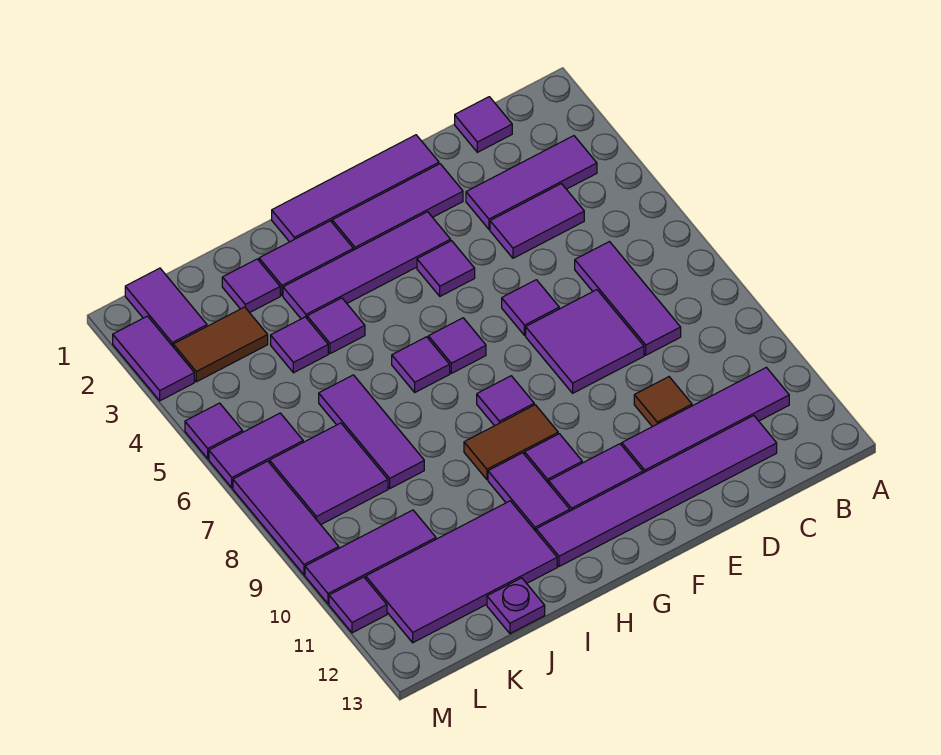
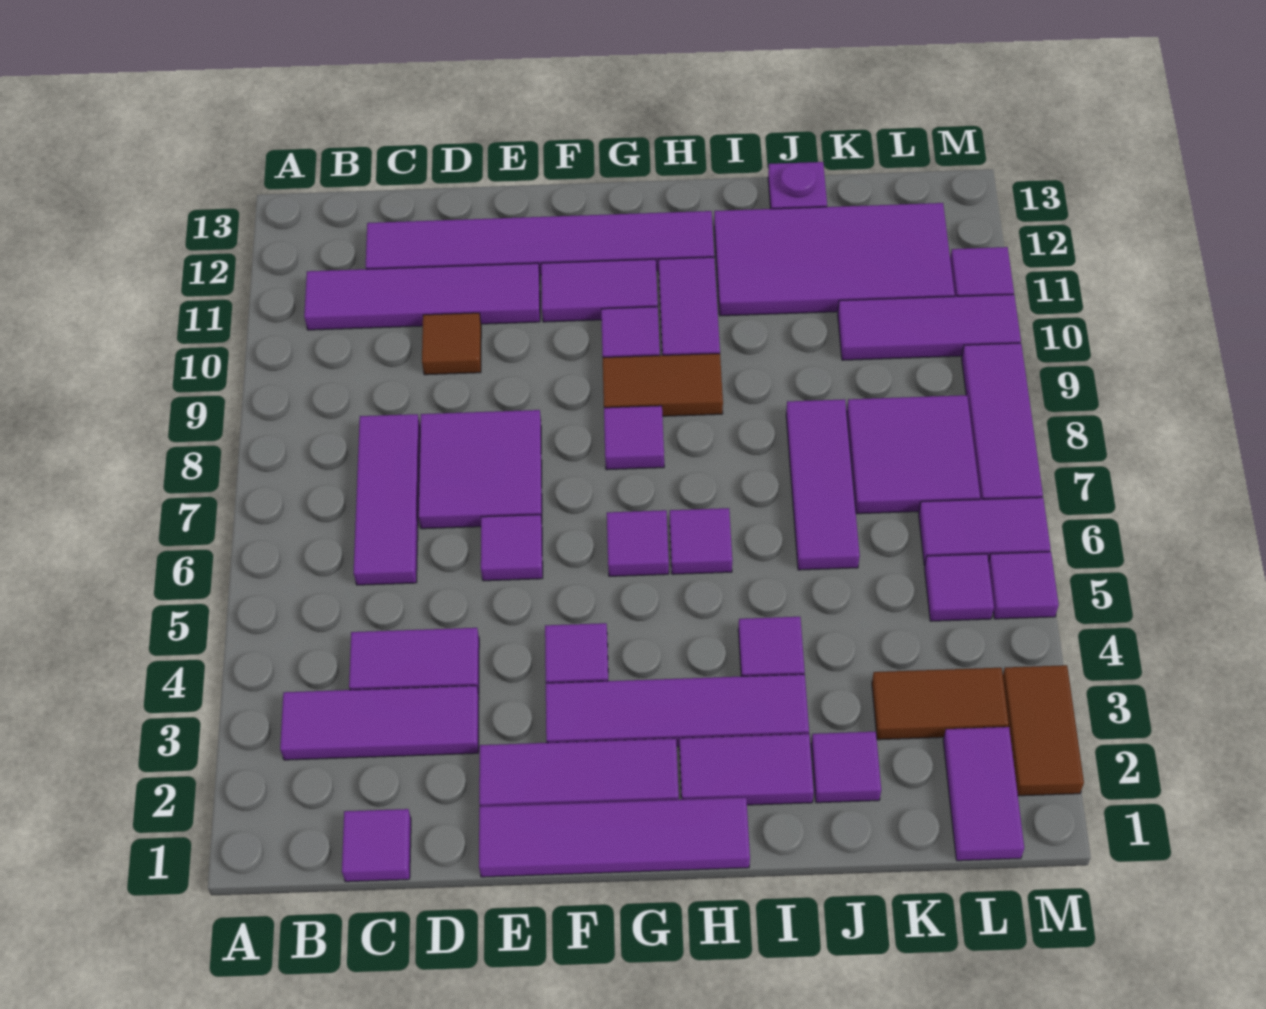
purple 1x1 tile [271,317,328,373] -> purple 1x1 tile moved to [925,554,994,621]
purple 1x2 tile [113,316,194,401] -> brown 1x2 tile [1003,665,1084,796]

